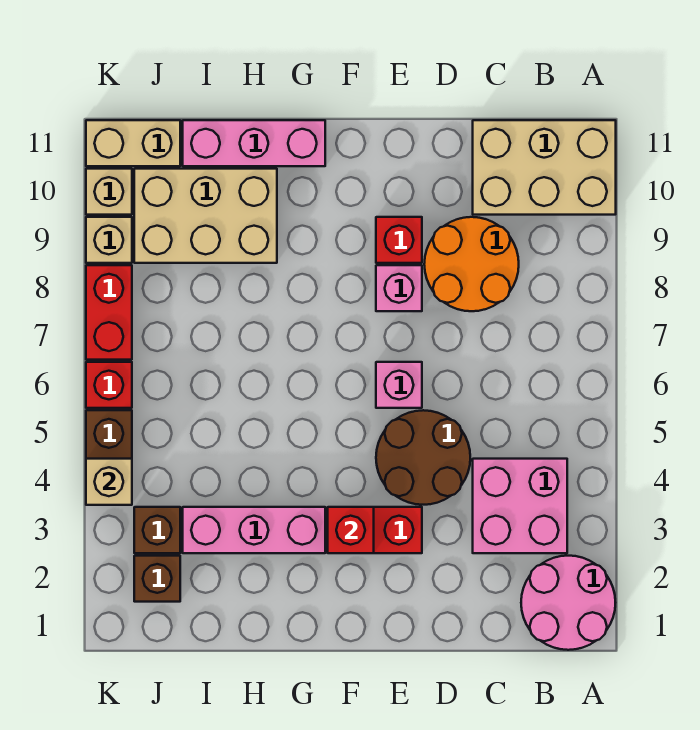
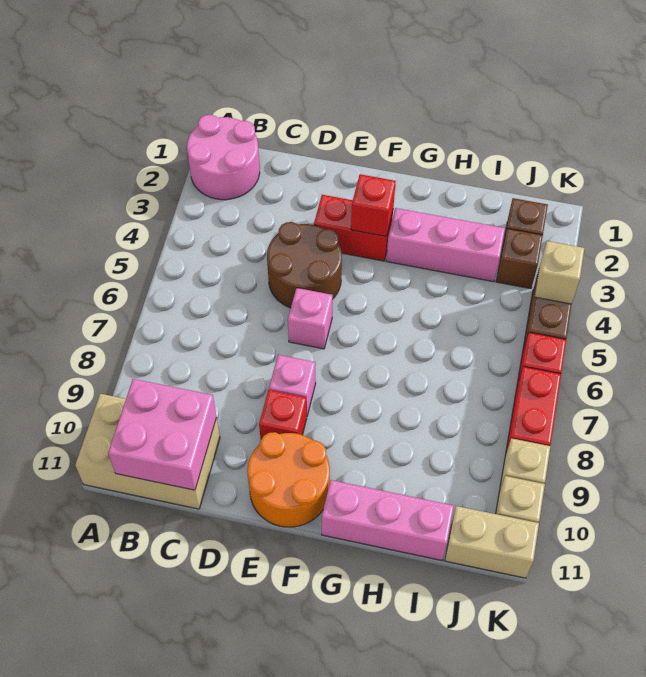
pink 2x2 brick [473,459,567,553] -> pink 2x2 brick moved to [108,379,216,490]
orange 2x2 round brick [424,217,519,311] -> orange 2x2 round brick moved to [247,432,330,527]
tan 2x3 brick [134,169,277,263] -> none

